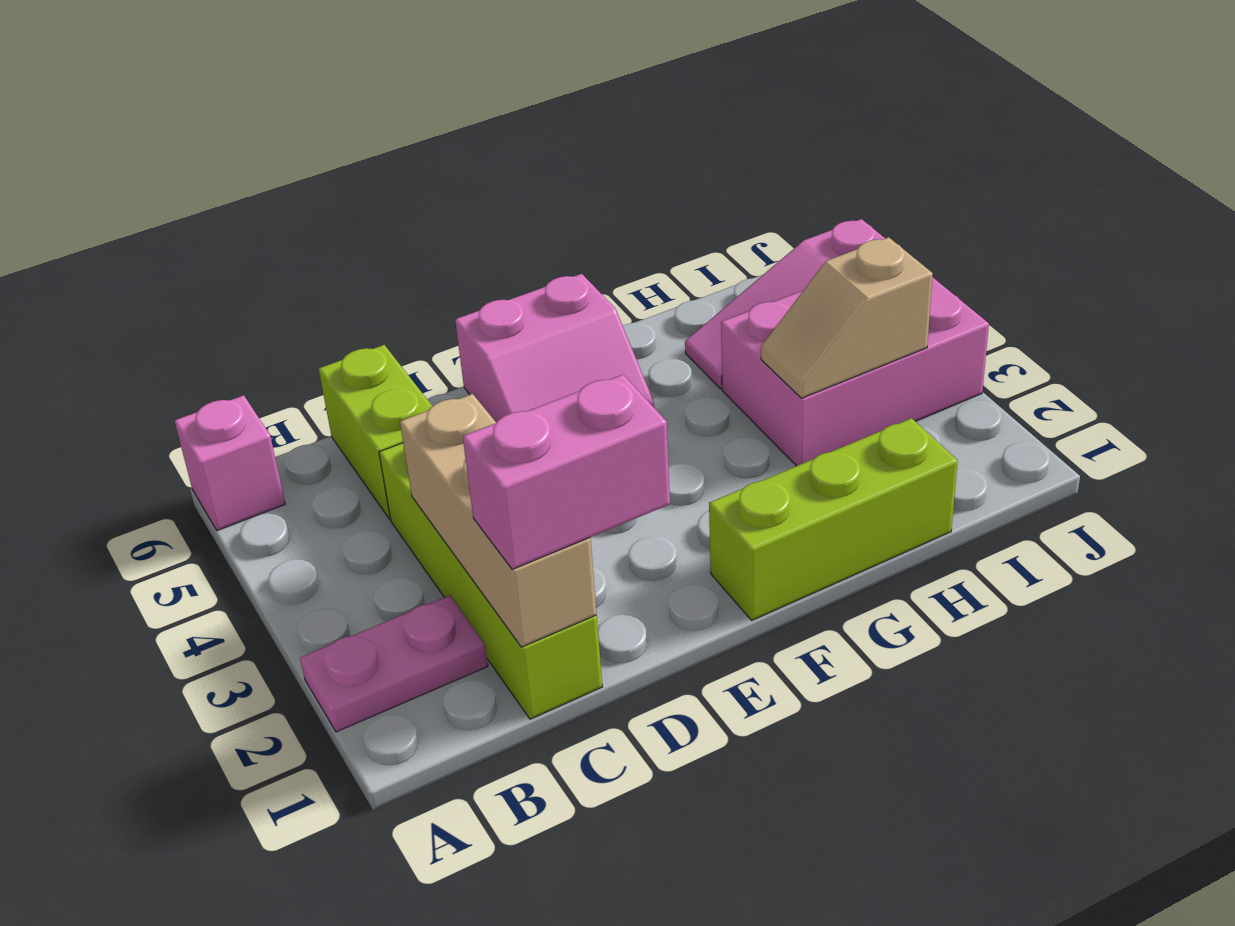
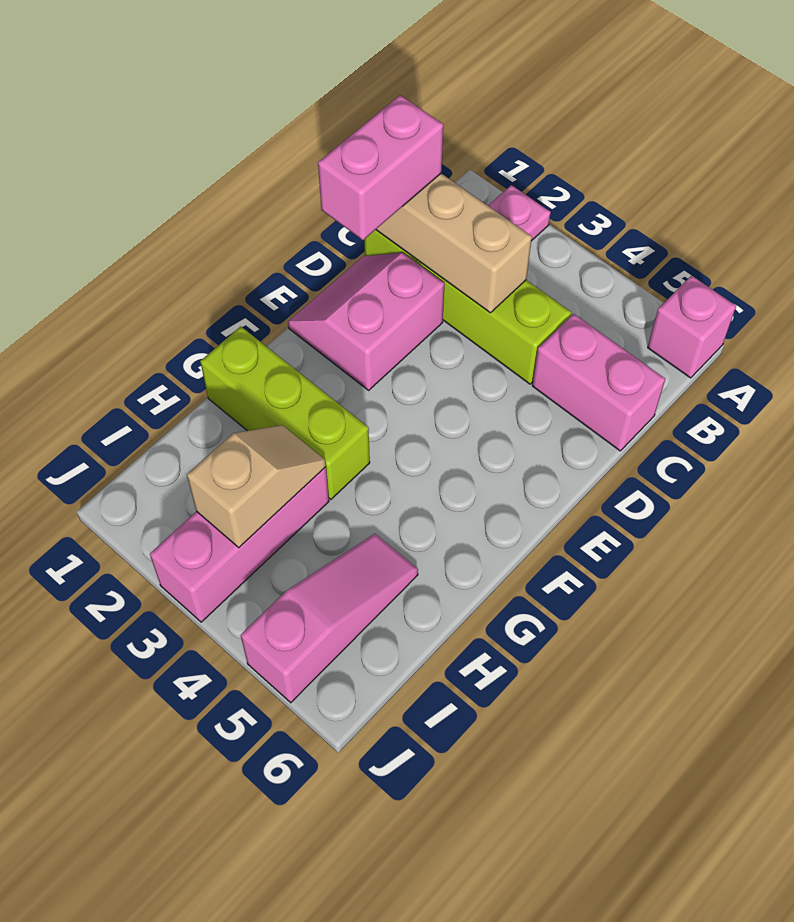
lime 1x2 brick [319,345,432,519] -> pink 1x2 brick [532,314,665,451]
pink 2x2 slope [455,274,654,422] -> pink 2x2 slope moved to [288,253,445,390]
lime 1x3 brick [709,418,958,620] -> lime 1x3 brick turned to [200,327,370,499]
pink 2x3 brick [721,277,989,466] -> pink 1x3 brick [150,467,329,622]

